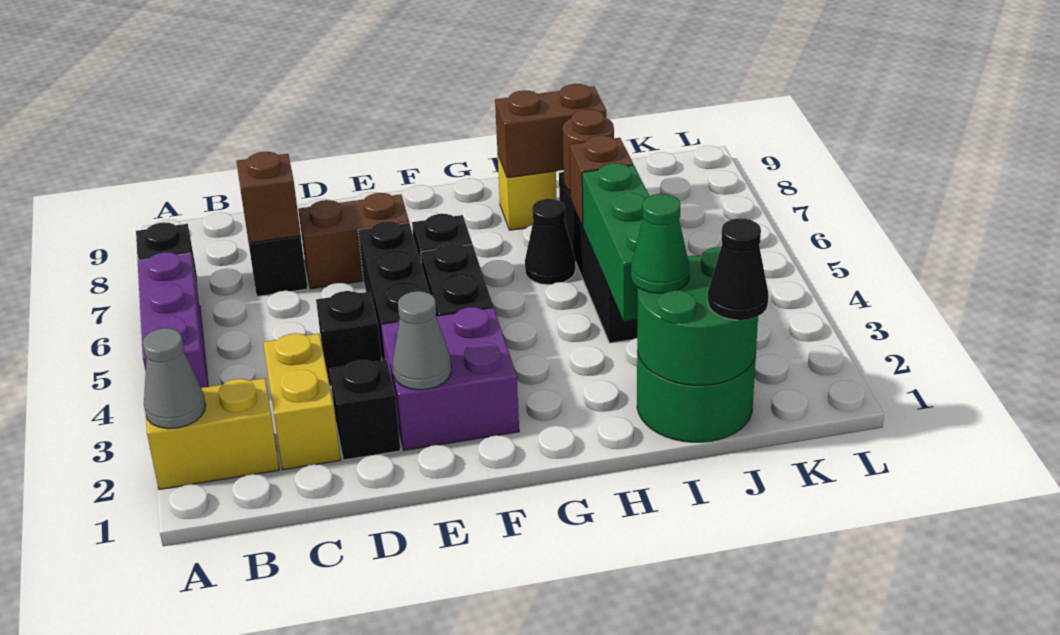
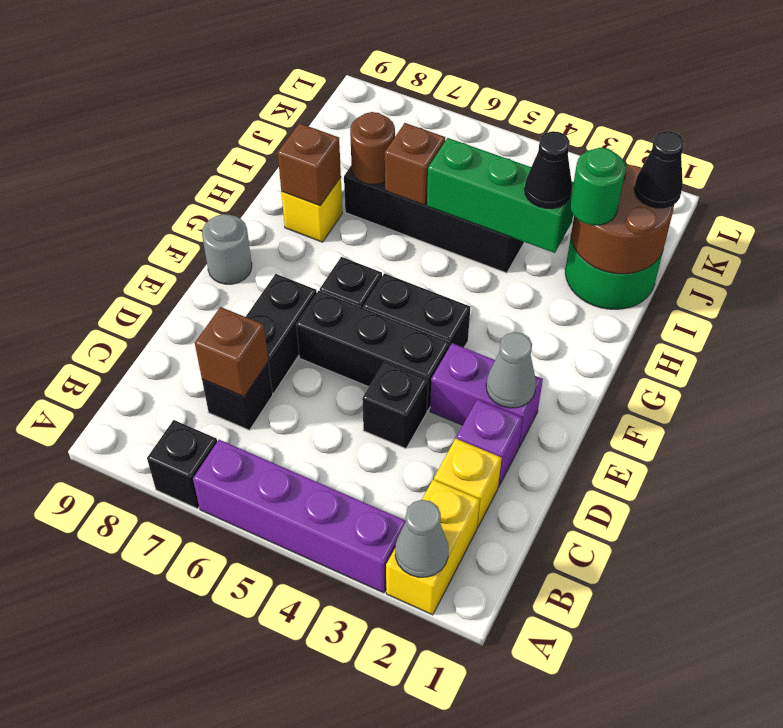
purple 1x3 brick [138,252,208,388] -> purple 1x4 brick [193,440,406,593]
yellow 1x2 brick [263,333,340,470] -> yellow 1x1 brick [434,439,502,528]
black 1x1 brick [330,360,401,460] -> purple 1x1 brick [456,399,523,487]
brown 1x2 brick [298,193,409,289] -> black 1x2 brick [246,274,317,393]
purple 2x2 brick [381,307,519,450] -> purple 1x2 brick [430,343,543,448]
none -> grey 1x1 round brick [202,214,252,284]
black 1x1 cone [525,199,575,285] -> black 1x1 cone moved to [525,131,572,208]
brown 1x2 brick [495,84,606,178] -> brown 1x1 brick [278,123,341,206]
green 2x2 round brick [637,247,758,385] -> brown 2x2 round brick [571,164,674,274]
green 1x1 cone [631,194,690,293] -> green 1x1 round brick [570,148,626,225]

